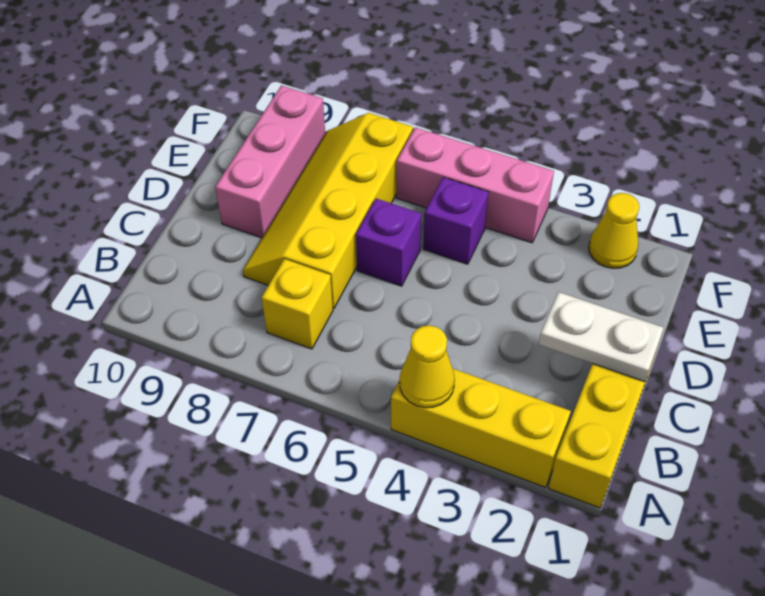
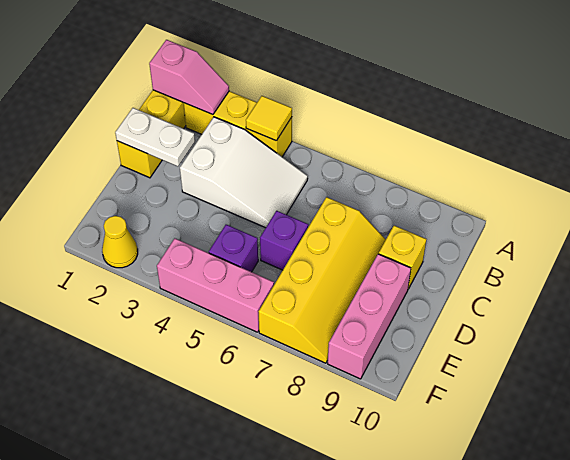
none -> pink 1x2 slope [149,40,229,115]
yellow 1x1 cone [400,325,455,408] -> yellow 1x1 tile [246,96,292,141]
none -> white 2x3 slope [180,117,308,228]
yellow 1x1 brick [262,259,333,349] -> yellow 1x1 brick moved to [379,226,426,289]

